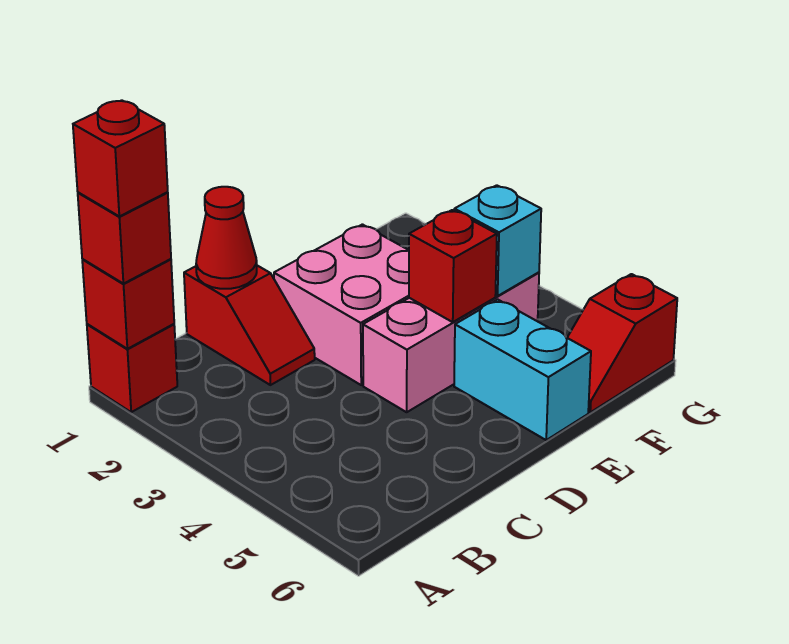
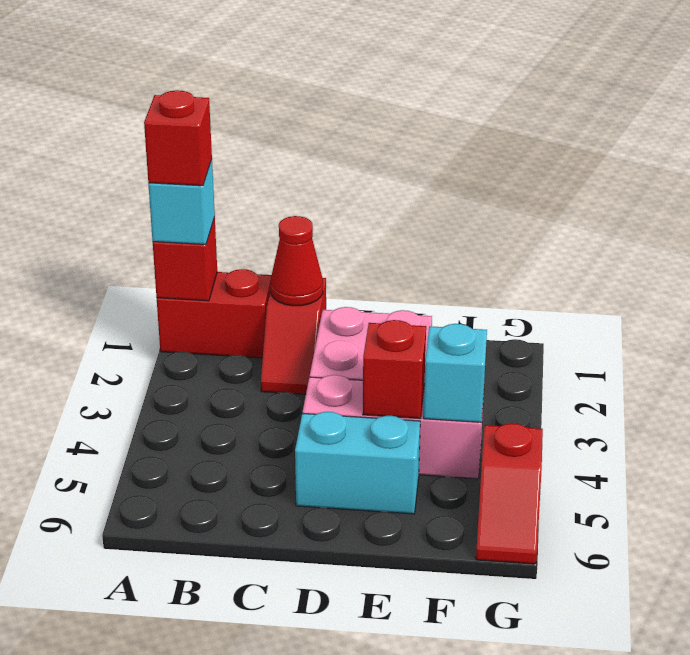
red 1x1 brick [87,324,177,412] -> red 1x2 brick [157,269,271,358]
red 1x1 brick [78,192,171,284] -> cyan 1x1 brick [148,160,215,244]
cyan 1x2 brick [454,299,591,440] -> cyan 1x2 brick turned to [295,412,420,514]
red 1x2 slope [567,274,677,412] -> red 1x2 slope turned to [476,423,543,564]

